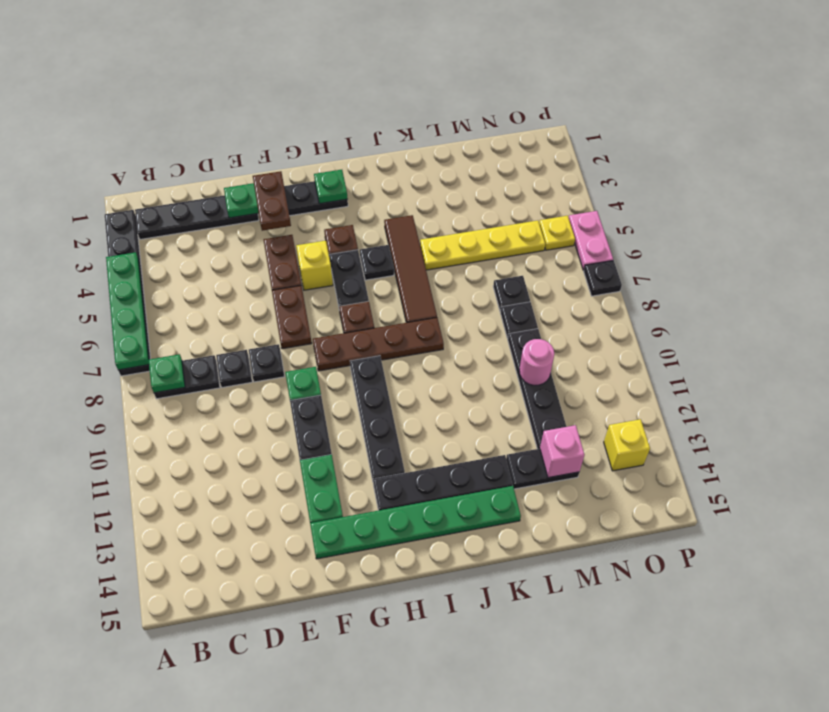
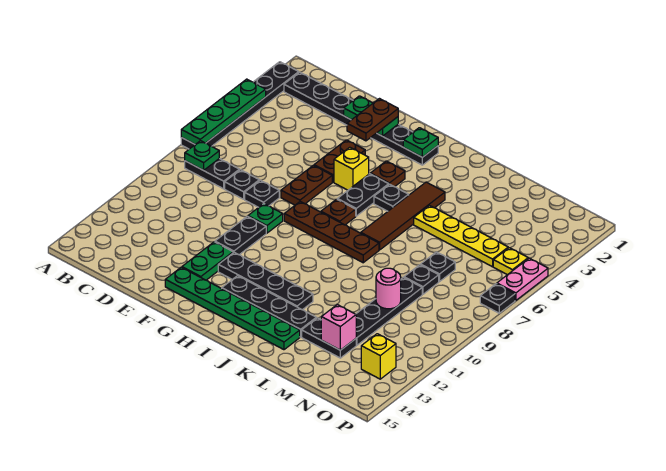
black 1x4 plate [350,356,405,480] -> black 1x4 plate turned to [218,252,313,310]

